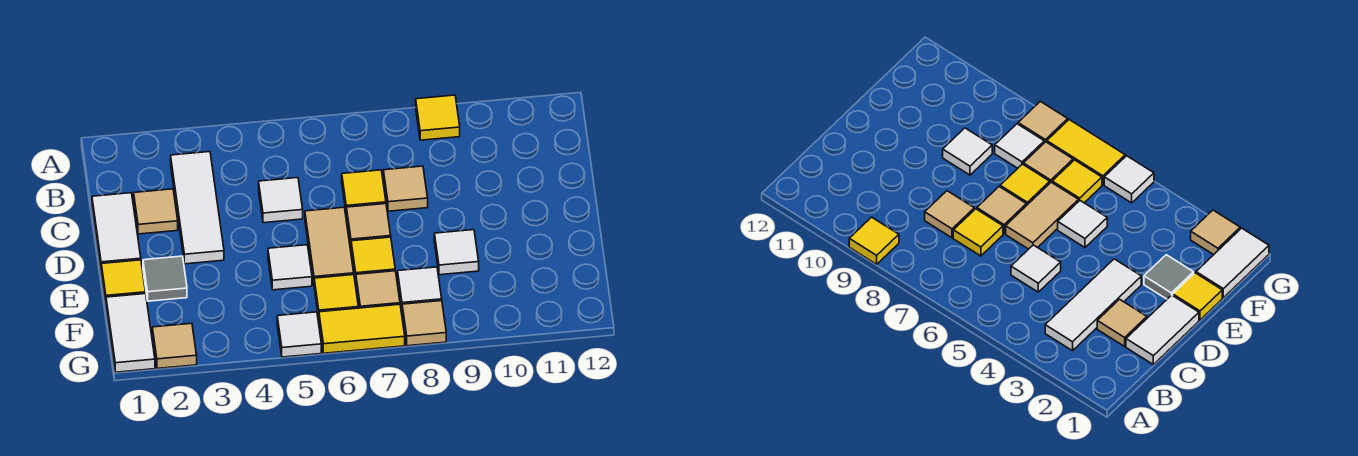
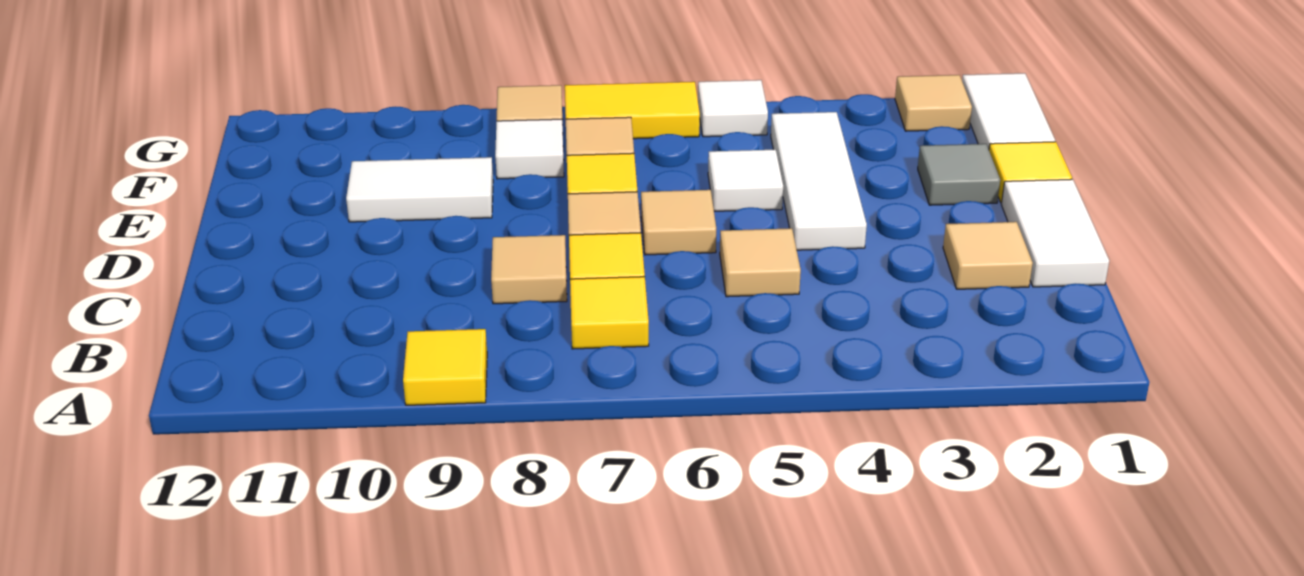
white 1x3 tile [171,152,224,264] -> white 1x3 tile moved to [771,112,867,250]
white 1x1 tile [259,178,303,223] -> tan 1x1 tile [720,228,801,297]
tan 1x2 tile [305,207,354,282] -> tan 1x1 tile [641,190,716,255]
white 1x1 tile [434,230,479,275] -> white 1x2 tile [346,157,493,222]
yellow 1x1 tile [314,275,358,318] -> yellow 1x1 tile moved to [570,277,649,349]

